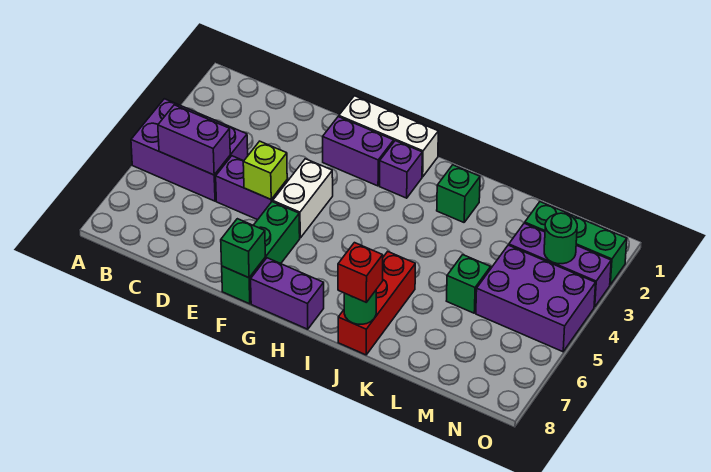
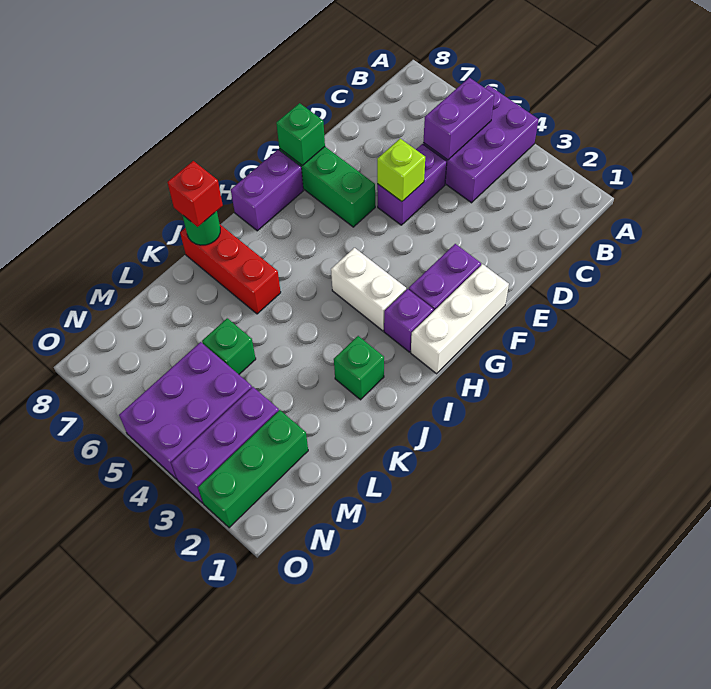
white 1x2 brick [273,159,333,238] -> white 1x2 brick moved to [331,248,406,331]
green 1x1 round brick [544,213,577,264] -> none

